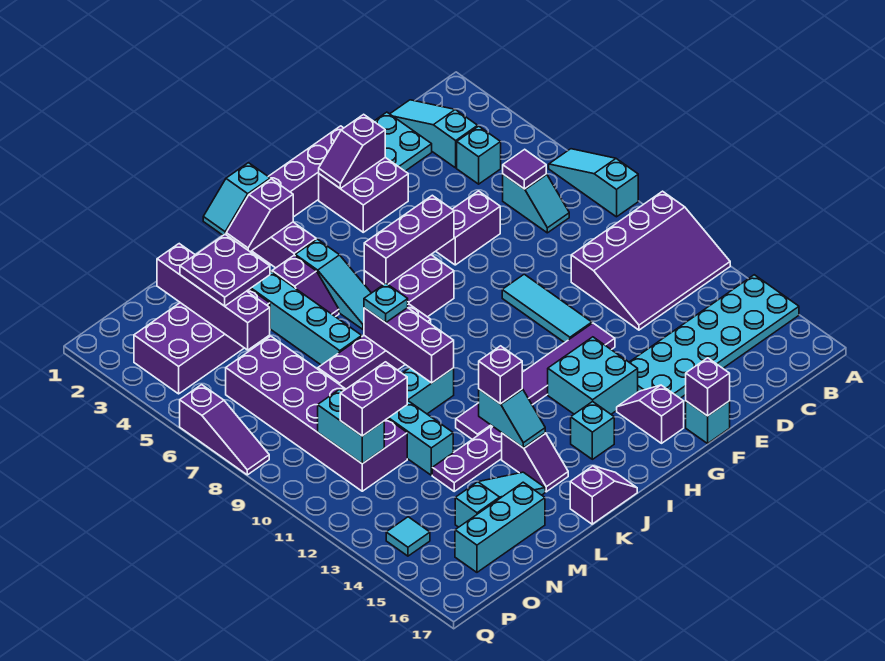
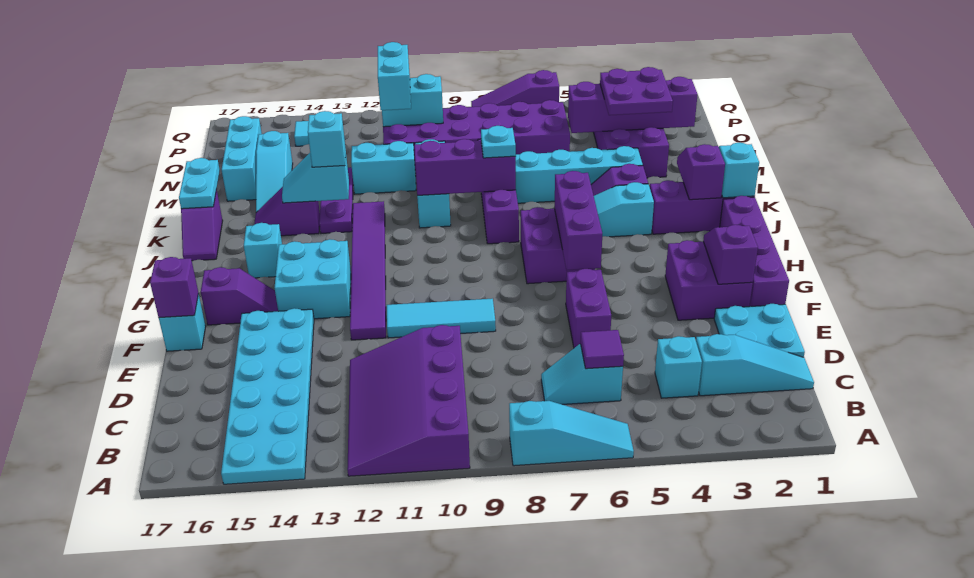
purple 1x1 brick [479,346,522,404] -> cyan 1x1 brick [308,111,345,167]
none -> cyan 1x2 plate [179,158,220,209]
purple 1x2 brick [340,362,407,436] -> cyan 1x2 brick [378,42,411,110]

